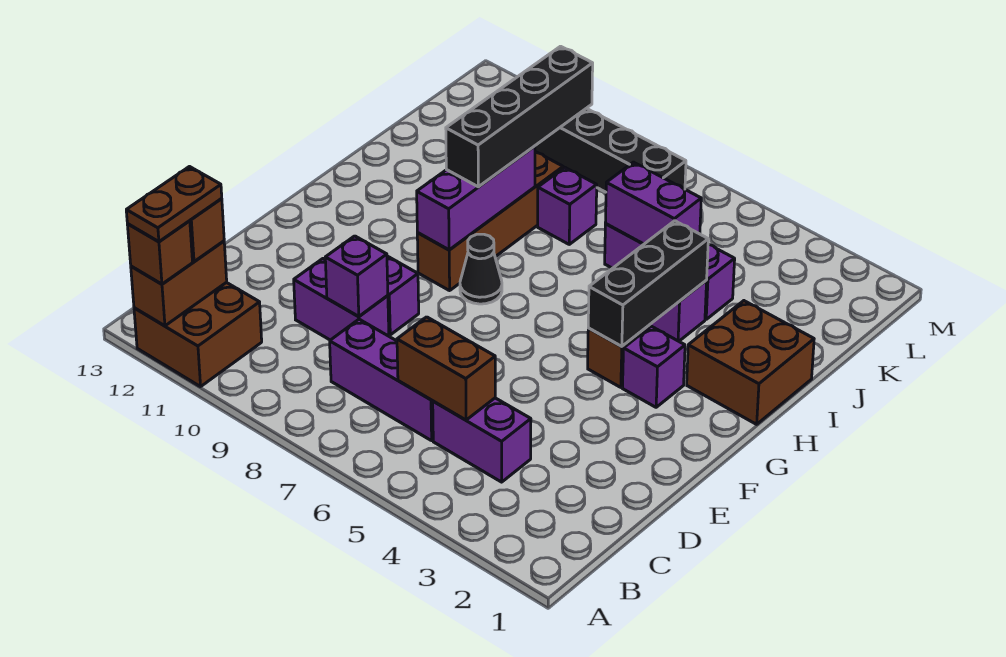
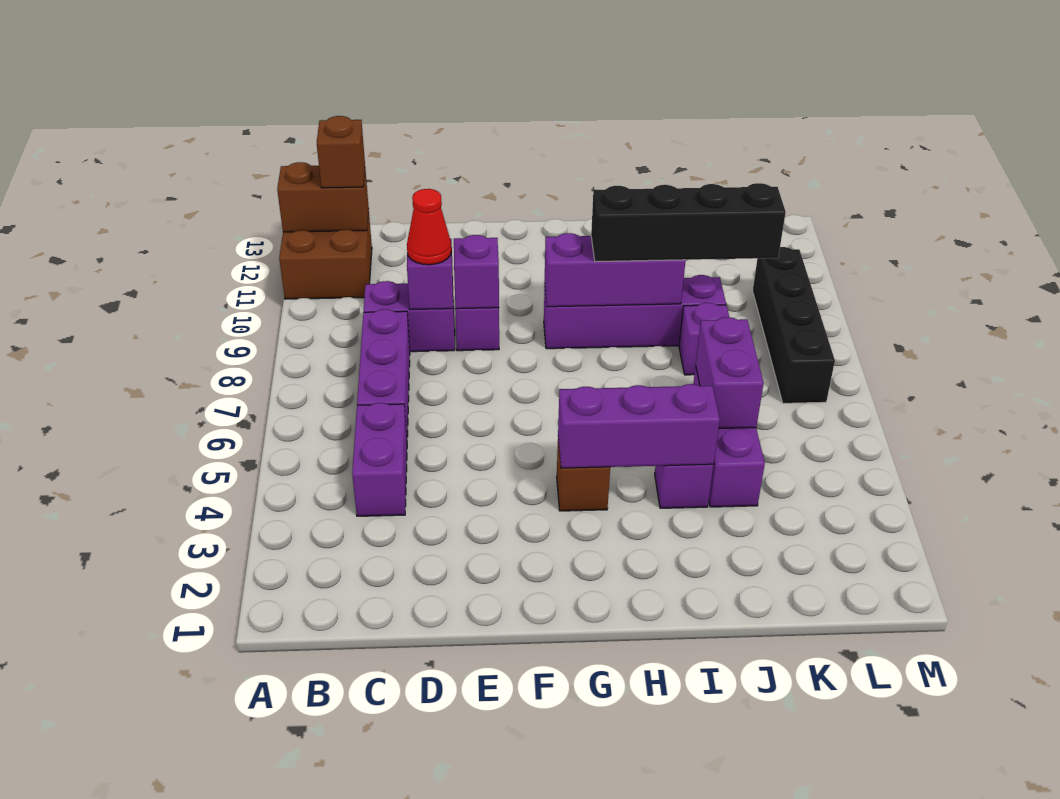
brown 1x1 brick [127,221,193,284] -> none
brown 1x2 plate [126,167,222,242] -> none
brown 1x2 brick [397,317,495,420] -> none
purple 1x2 brick [294,259,389,340] -> purple 1x2 brick turned to [364,281,455,352]
none -> red 1x1 cone [407,189,452,265]
purple 1x1 brick [623,326,685,407] -> purple 1x1 brick moved to [454,235,499,309]
black 1x3 brick [588,221,708,347] -> purple 1x3 brick [558,384,720,468]
black 1x1 cone [460,234,502,304] -> none
brown 1x4 brick [417,152,563,291] -> purple 1x4 brick [544,275,726,349]
brown 2x2 brick [687,301,814,424] -> none

